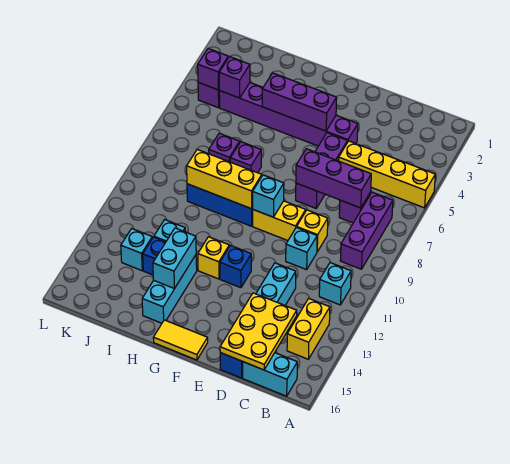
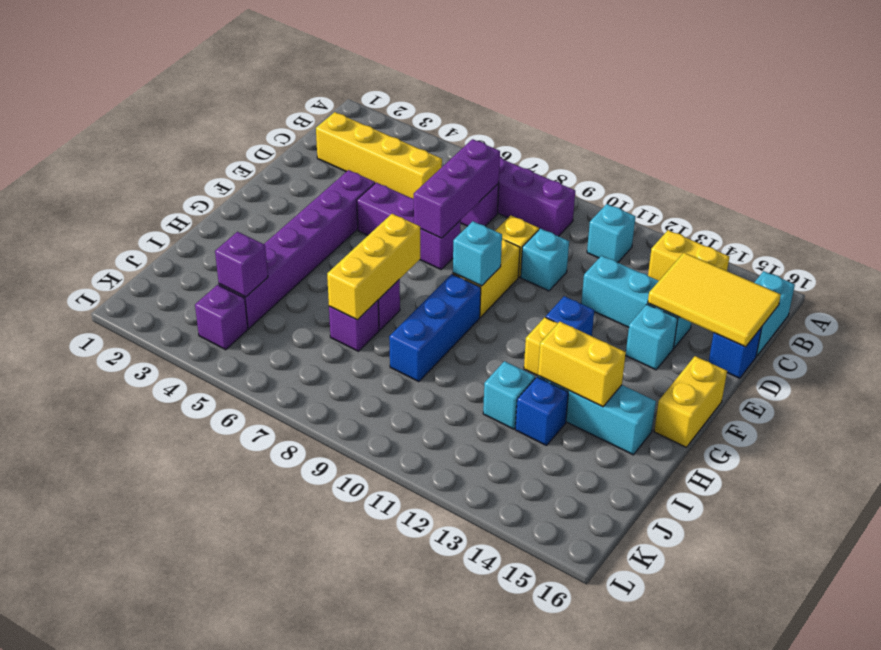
yellow 1x4 brick [339,141,435,208] -> yellow 1x4 brick turned to [316,112,442,199]
yellow 2x3 plate [220,293,297,370] -> yellow 2x3 tile [648,253,781,347]
purple 1x3 brick [262,73,337,131] -> none
yellow 1x2 tile [153,320,208,360] -> yellow 1x2 brick [654,356,727,447]
yellow 1x3 brick [187,150,262,209] -> yellow 1x3 brick moved to [327,214,420,320]
cyan 1x2 brick [153,228,196,289] -> yellow 1x2 brick [538,322,626,407]
cyan 1x1 brick [121,229,152,271] -> cyan 1x1 brick moved to [626,304,678,370]
purple 1x1 brick [198,49,228,90] -> none

